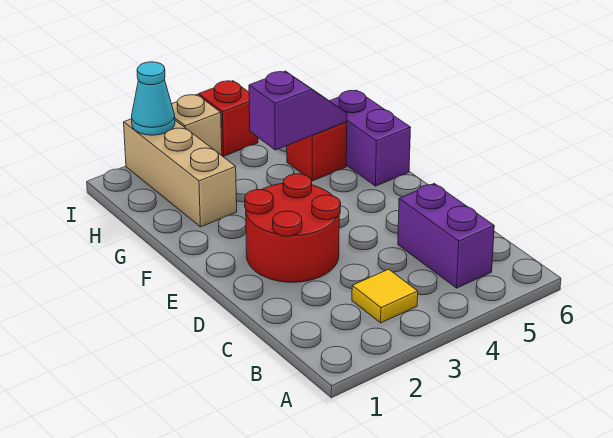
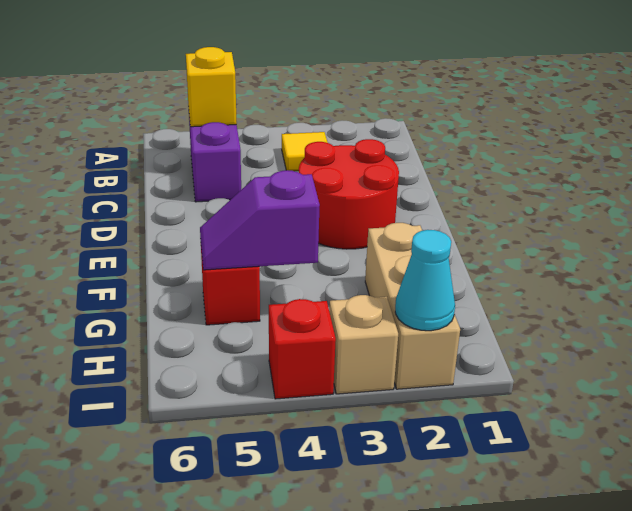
none -> yellow 1x1 brick [186,47,237,127]
purple 1x2 brick [330,90,411,186] -> none

